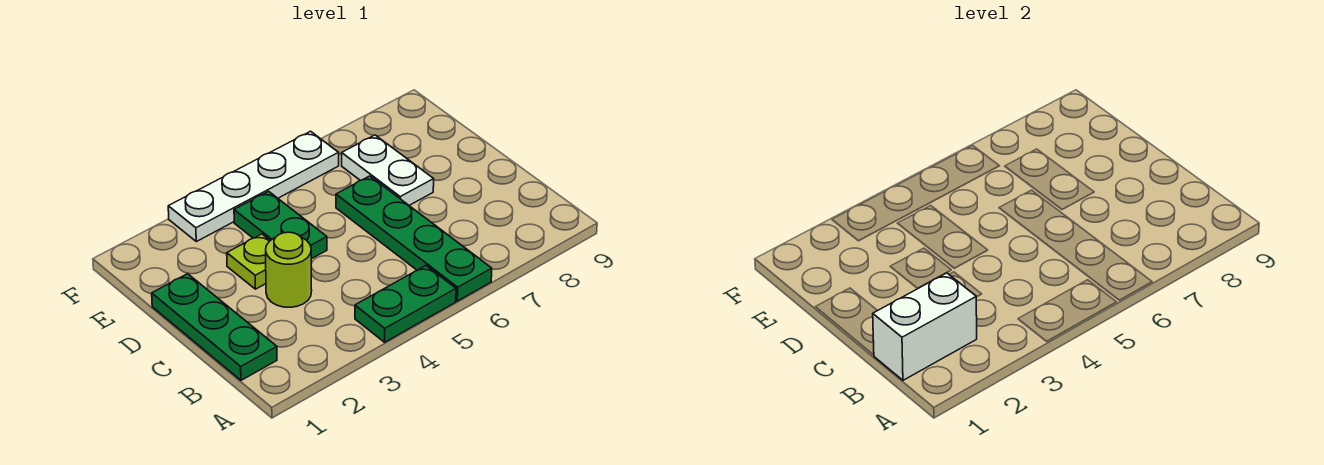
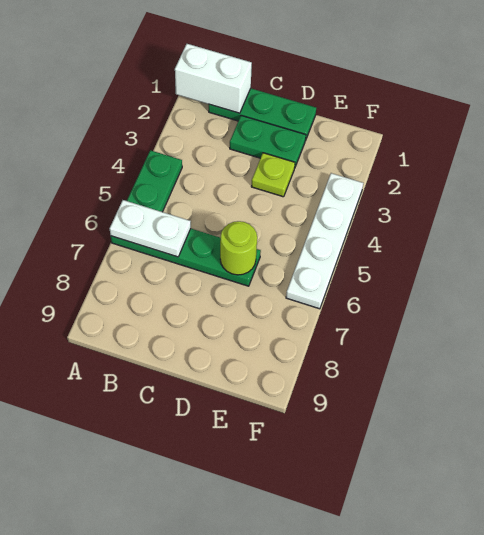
white 1x2 brick [873,273,977,380] -> white 1x2 brick turned to [175,44,252,113]
lime 1x1 round brick [266,232,312,307] -> lime 1x1 round brick moved to [220,221,257,275]
green 1x2 plate [234,191,327,259] -> green 1x2 plate moved to [230,115,306,167]
white 1x2 plate [342,135,434,205] -> white 1x2 plate moved to [110,200,191,257]

